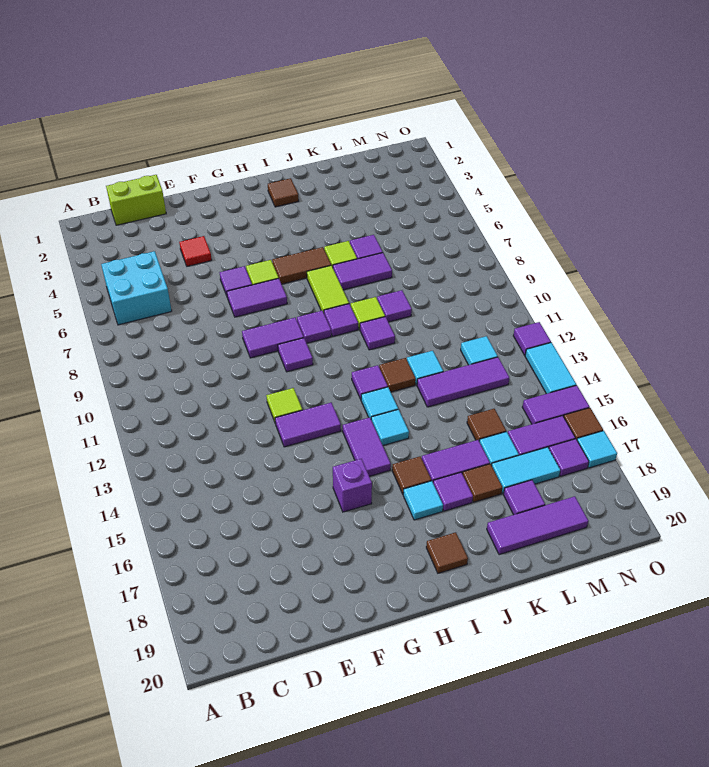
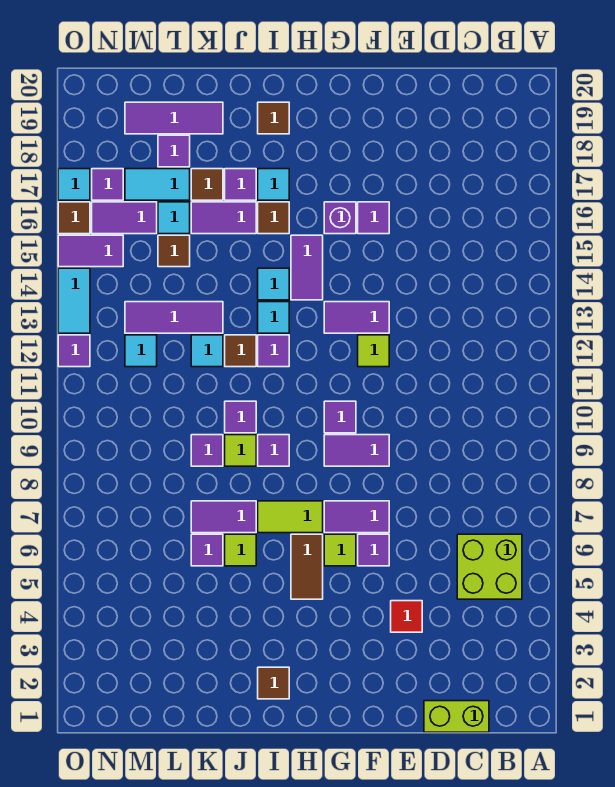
cyan 2x2 brick [101,251,172,325] -> lime 2x2 brick [457,534,522,599]
brown 1x2 tile [272,247,331,284] -> brown 1x2 tile turned to [291,534,323,599]
purple 1x1 tile [297,311,331,343] -> purple 1x1 tile moved to [358,202,389,234]
lime 1x2 tile [307,265,349,312] -> lime 1x2 tile turned to [258,501,323,533]

